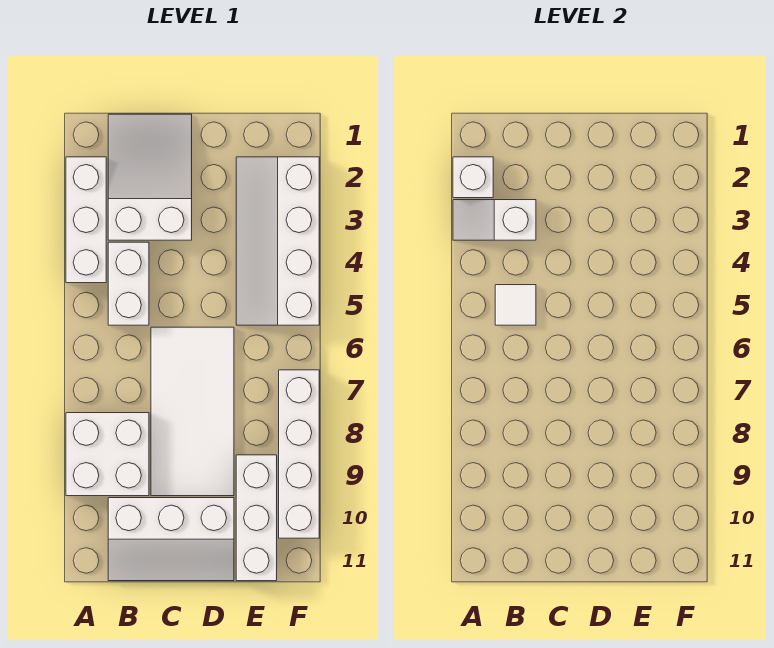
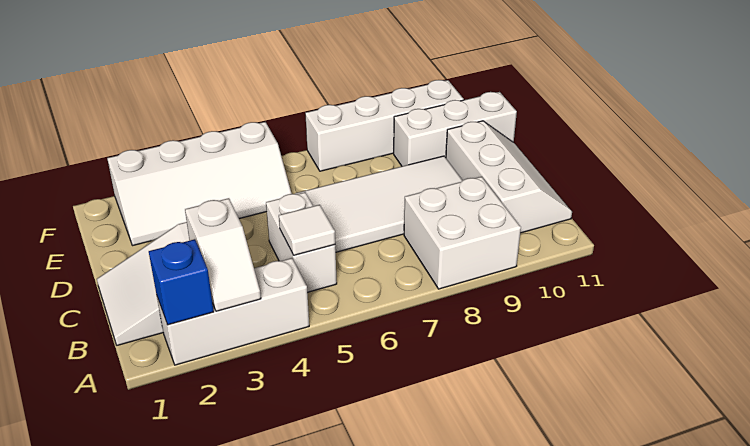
white 1x1 brick [453,157,493,198] -> blue 1x1 brick [149,239,214,325]
white 1x2 brick [108,242,149,325] -> white 1x2 brick turned to [266,192,337,292]

